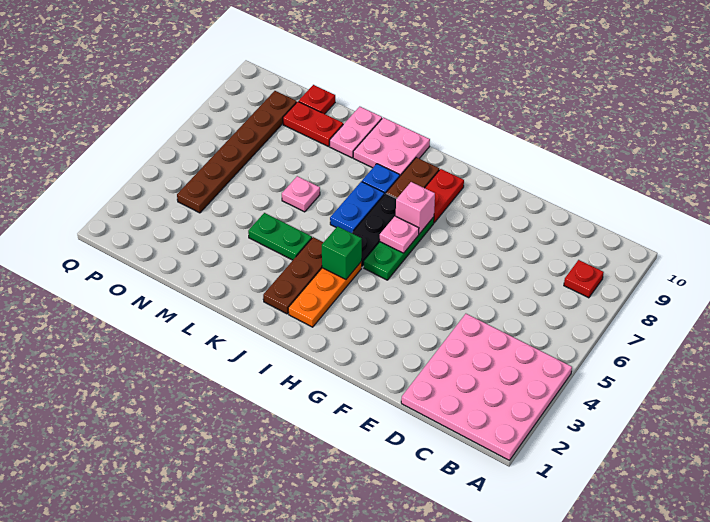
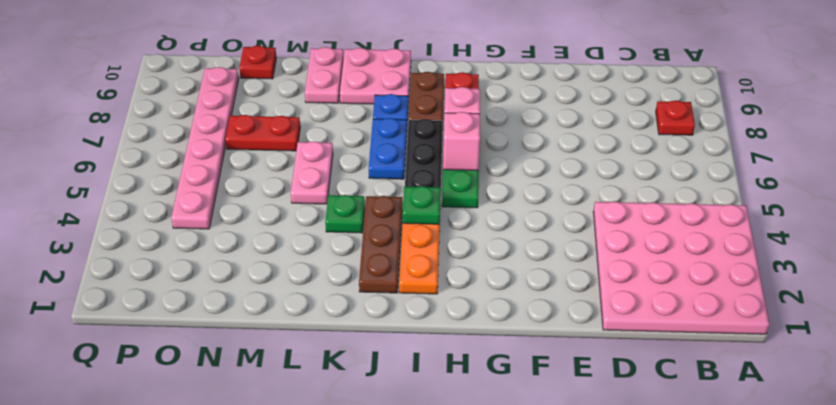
pink 1x1 plate [380,216,419,253] -> pink 1x1 brick [443,112,480,171]
green 1x1 brick [322,226,362,279] -> green 1x1 plate [403,186,441,224]
green 1x2 plate [248,213,312,260] -> green 1x1 plate [325,195,365,233]
pink 1x1 plate [282,176,320,212] -> pink 1x2 plate [291,141,333,204]
red 1x2 plate [283,102,343,147] -> red 1x2 plate moved to [225,115,300,151]
brown 1x6 plate [177,91,297,213] -> pink 1x6 plate [171,67,239,229]

